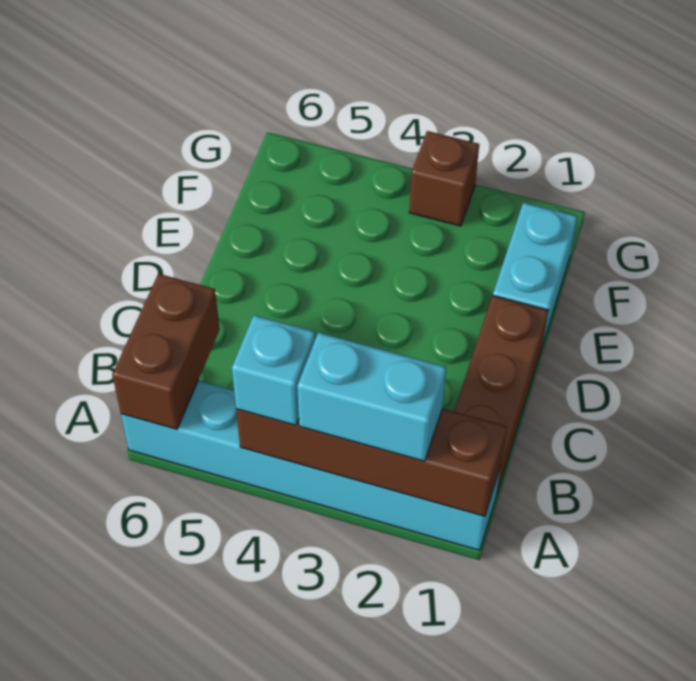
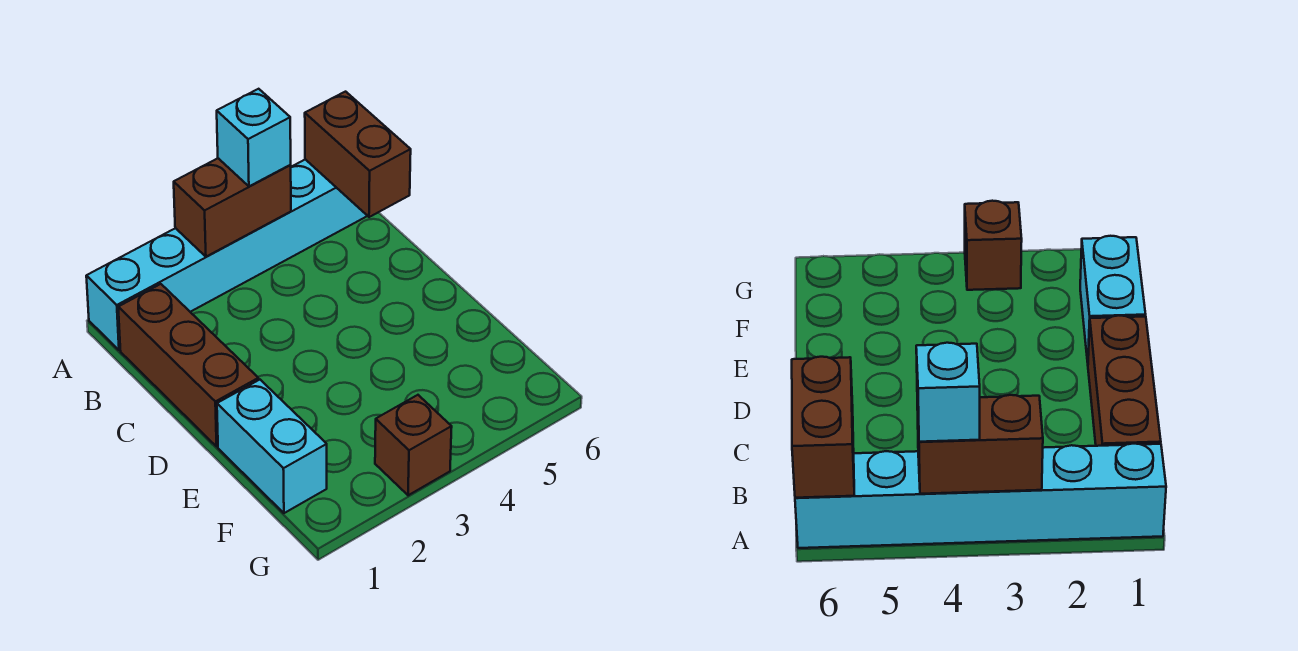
brown 1x4 brick [236,409,507,516] -> brown 1x2 brick [174,158,291,257]
cyan 1x2 brick [297,333,446,461] -> none

